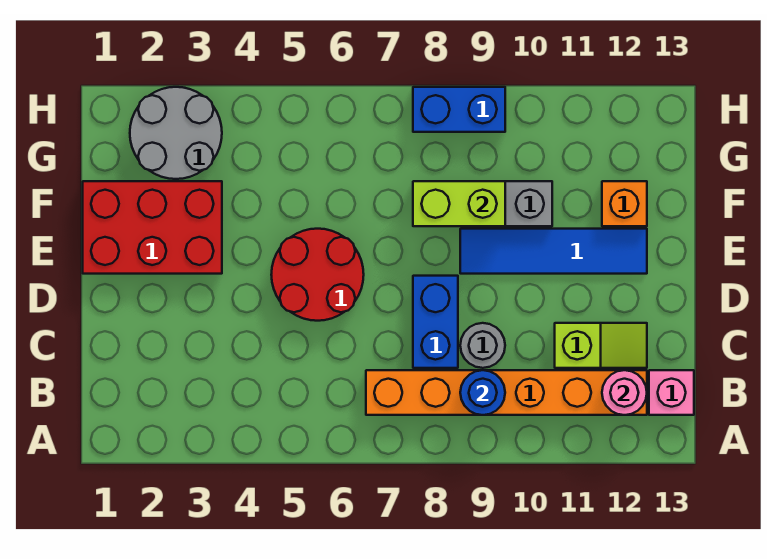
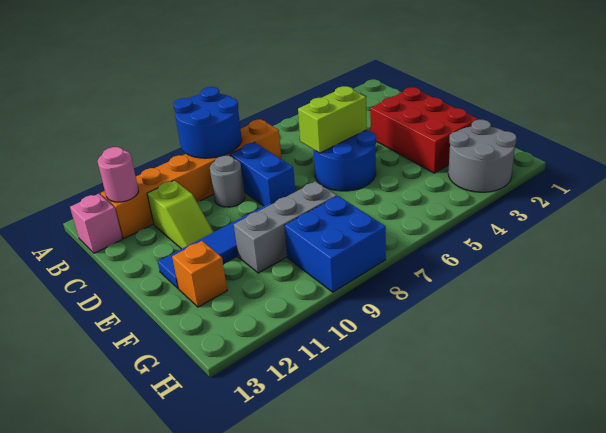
blue 1x1 round brick [460,370,505,415] -> blue 2x2 round brick [173,87,242,158]
lime 1x2 slope [555,323,647,368] -> lime 1x2 slope turned to [147,180,213,249]
red 2x2 round brick [271,229,364,321] -> blue 2x2 round brick [313,130,376,191]
red 2x3 brick [83,181,222,274] -> red 2x3 brick turned to [370,87,478,173]
lime 1x2 brick [413,181,505,226] -> lime 1x2 brick moved to [298,86,367,153]
blue 1x2 brick [413,87,505,132] -> blue 2x2 brick [284,196,386,292]

